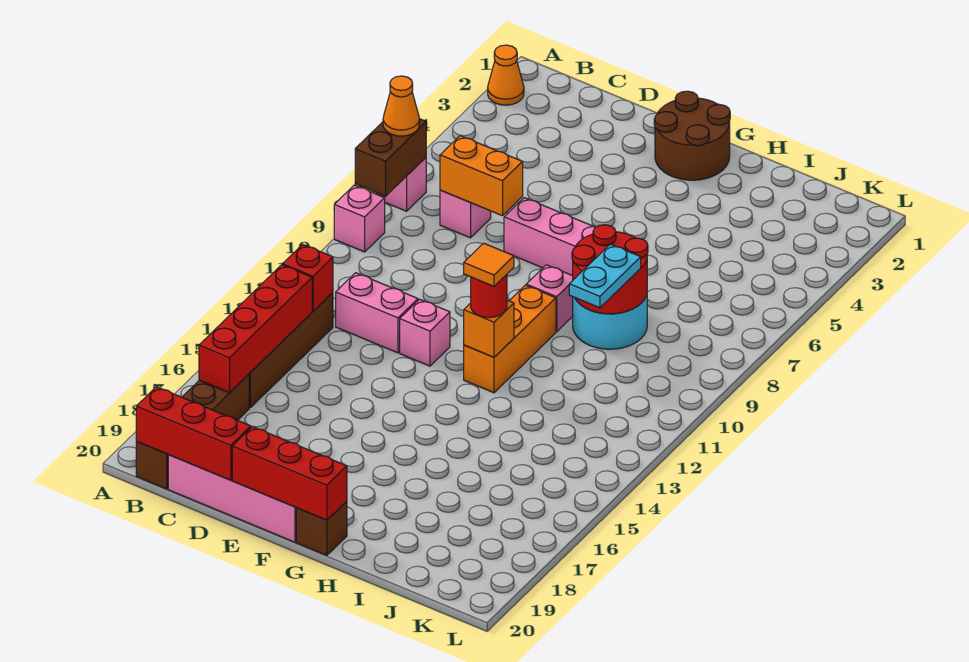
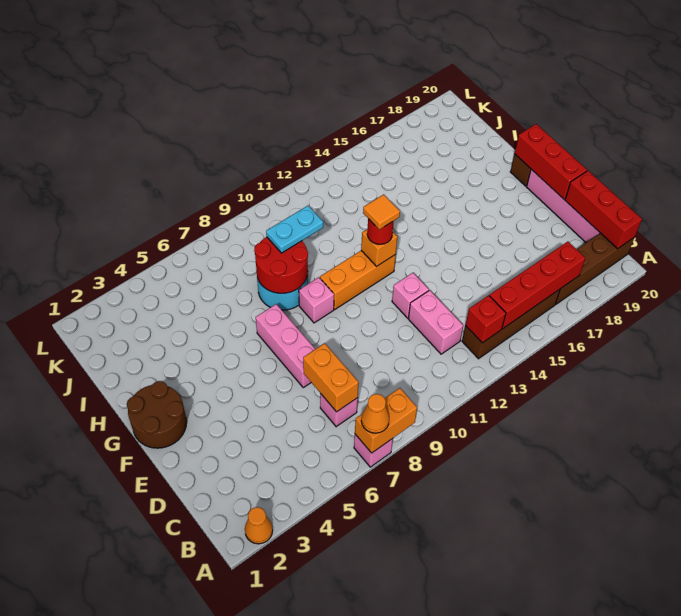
brown 1x2 brick [355,119,426,196] -> orange 1x2 brick [355,388,417,453]
pink 1x1 brick [334,185,385,252] -> none

